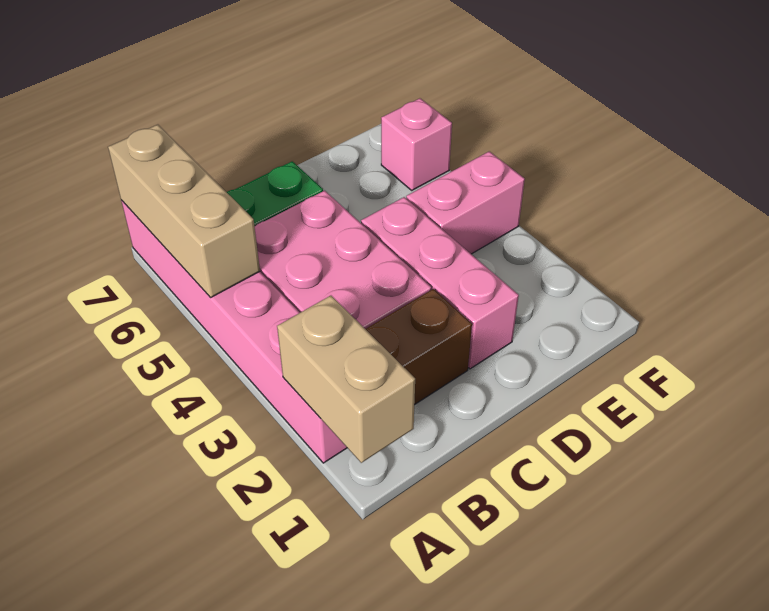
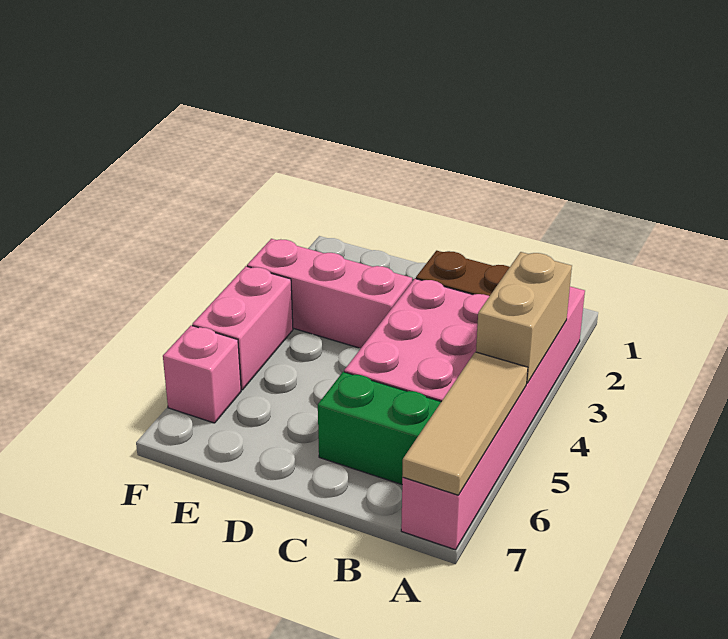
tan 1x2 brick [277,296,415,463] -> tan 1x2 brick moved to [476,252,572,383]
tan 1x3 brick [108,125,260,298] -> tan 1x3 tile [402,352,528,495]
pink 1x3 brick [361,197,519,369] -> pink 1x3 brick turned to [247,239,412,348]
pink 1x2 brick [406,151,525,254] -> pink 1x2 brick turned to [192,266,293,390]

